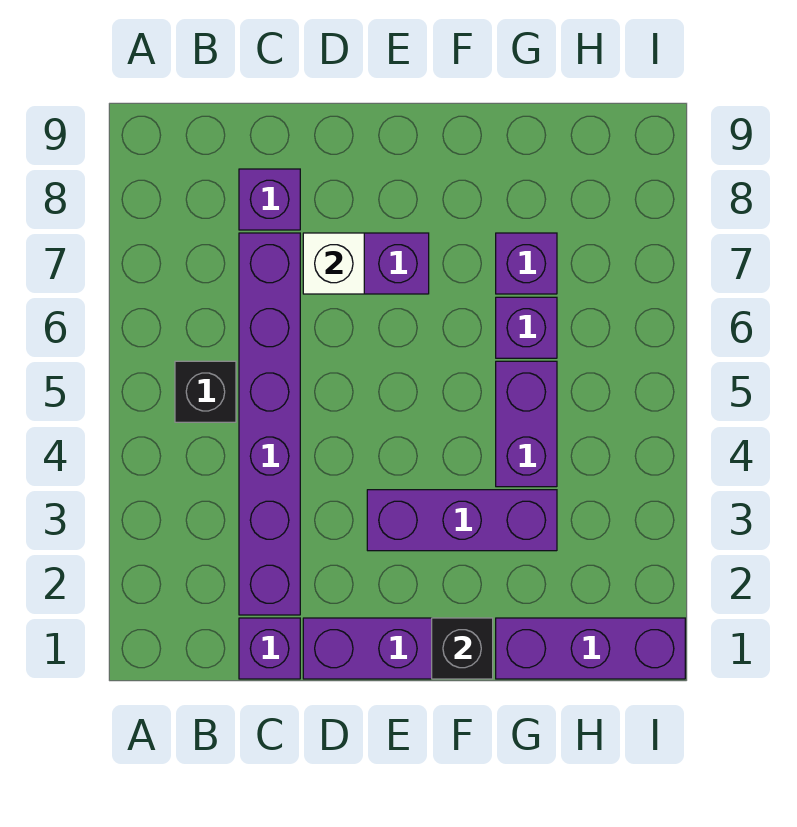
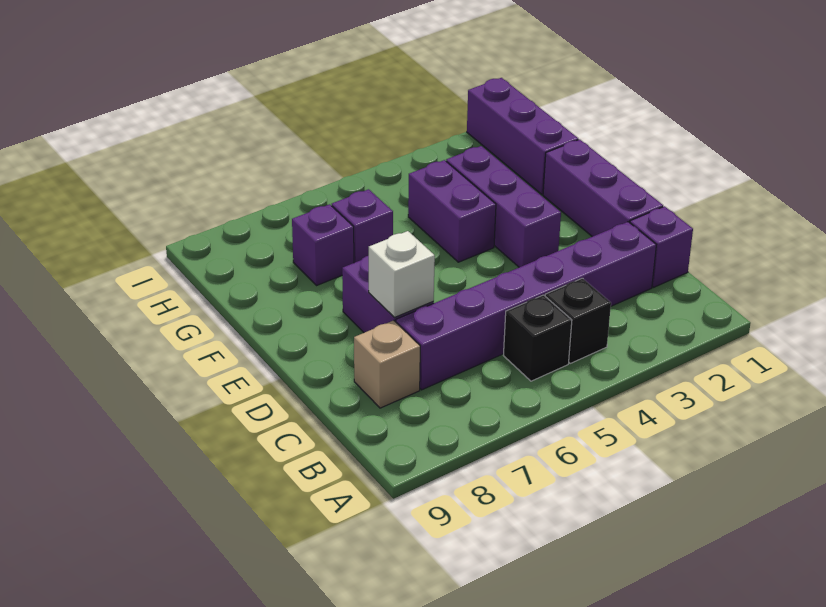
purple 1x1 brick [239,169,300,230] -> tan 1x1 brick [354,320,420,408]
black 1x1 brick [432,618,493,679] -> black 1x1 brick moved to [545,278,611,363]
purple 1x2 brick [496,361,557,487] -> purple 1x2 brick turned to [408,160,496,262]

